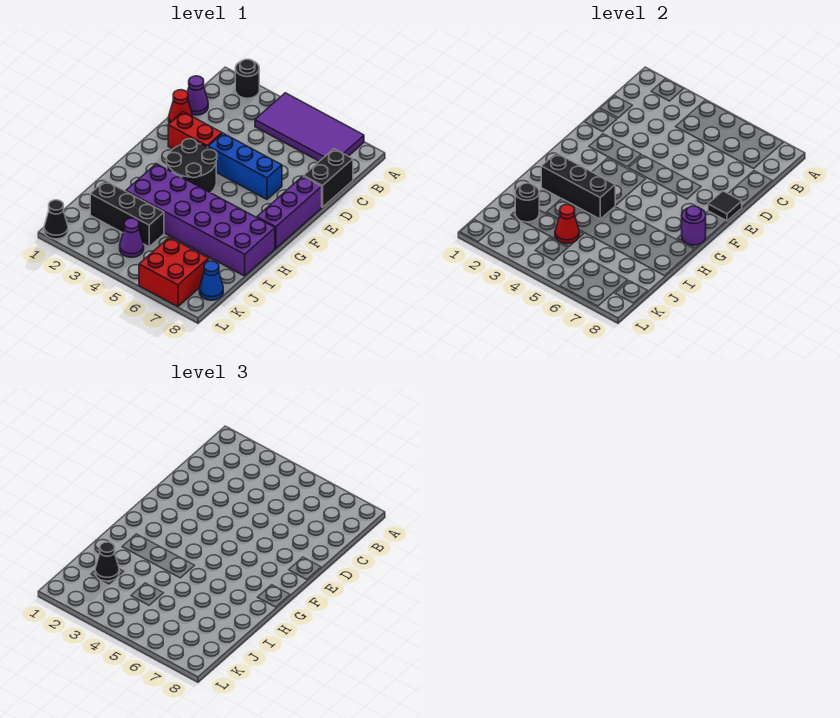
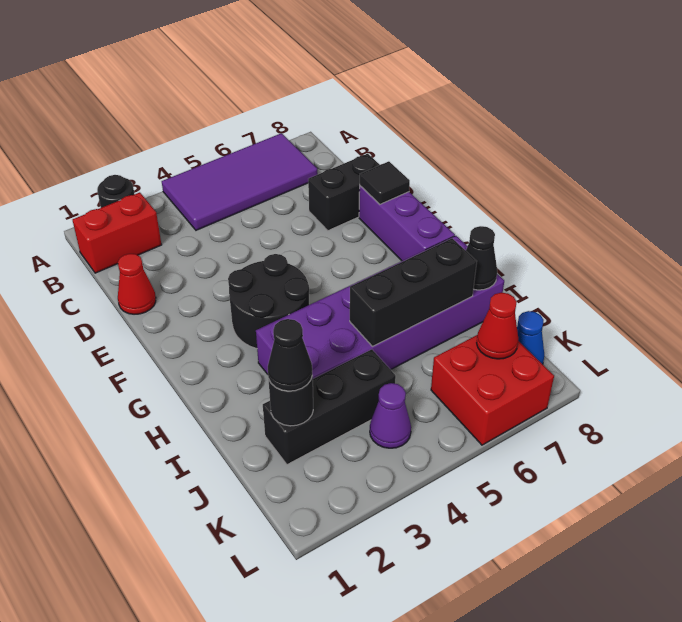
purple 1x1 cone [187,76,208,115] -> none
black 1x2 brick [304,149,353,207] -> black 1x2 brick turned to [308,154,380,231]
red 1x2 brick [168,112,222,149] -> red 1x2 brick moved to [73,192,162,273]
blue 1x3 brick [208,133,282,199] -> none
purple 1x1 round brick [682,206,706,245] -> none
black 1x3 brick [541,153,615,219] -> black 1x3 brick moved to [350,238,477,346]
red 1x1 cone [555,205,579,243] -> red 1x1 cone moved to [477,293,518,359]
black 1x1 cone [44,200,68,239] -> black 1x1 cone moved to [466,226,497,290]

